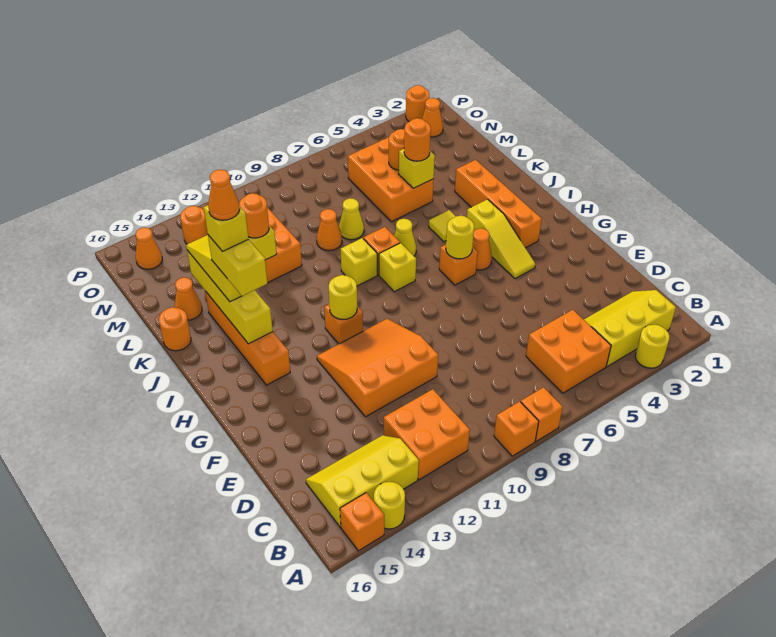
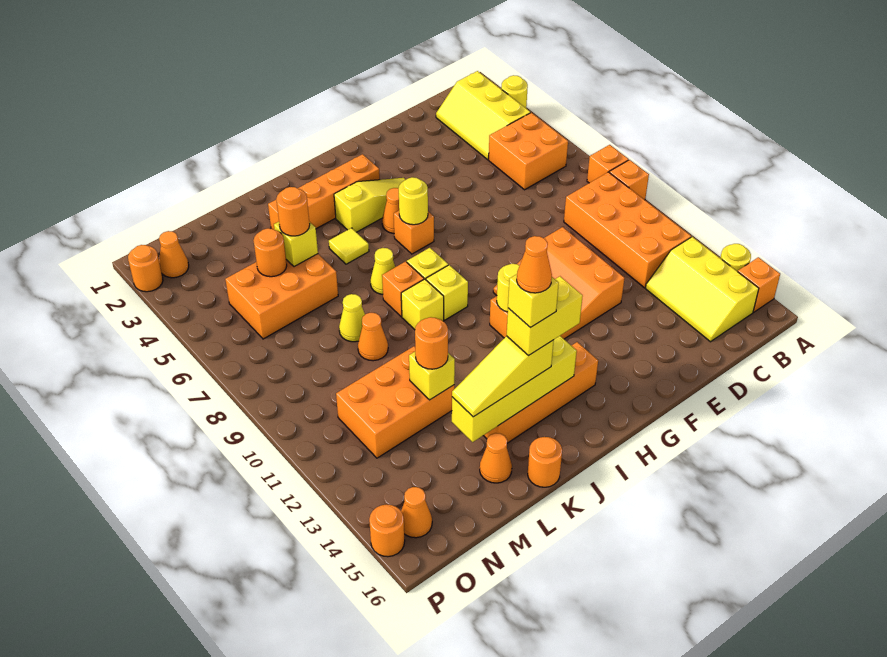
orange 2x2 brick [384,389,470,480] -> orange 2x4 brick [564,172,691,288]
none -> yellow 1x1 brick [426,265,468,320]
orange 1x1 round brick [180,206,208,244] -> orange 1x1 round brick moved to [369,504,405,557]

